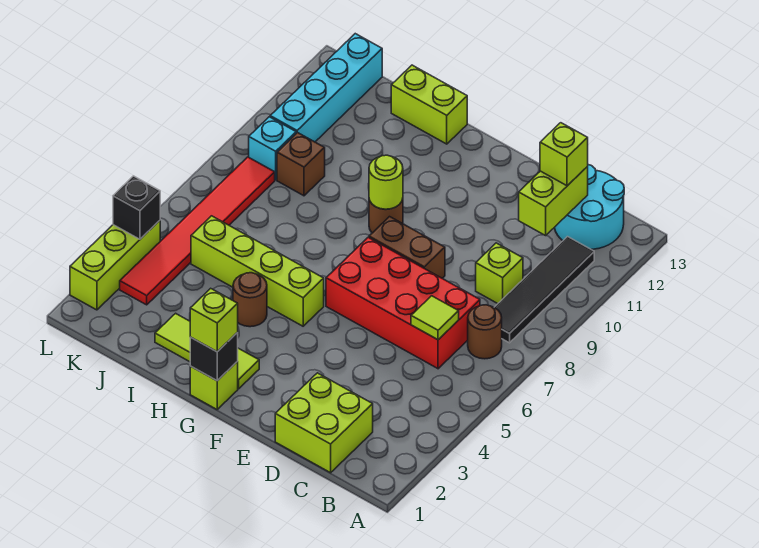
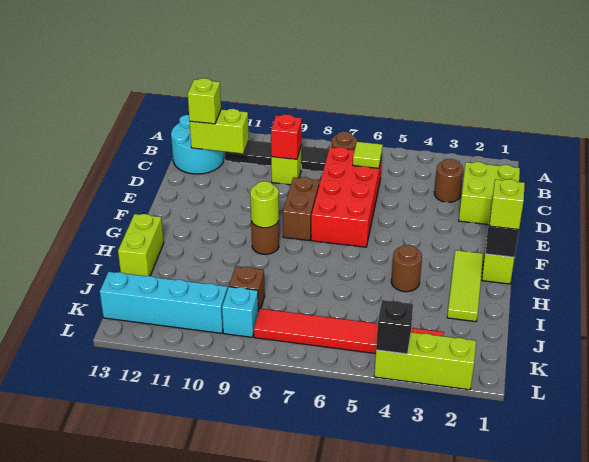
none -> brown 1x1 round brick [434,159,463,202]
none -> red 1x1 brick [271,114,302,159]
lime 1x4 brick [191,216,324,326] -> none

